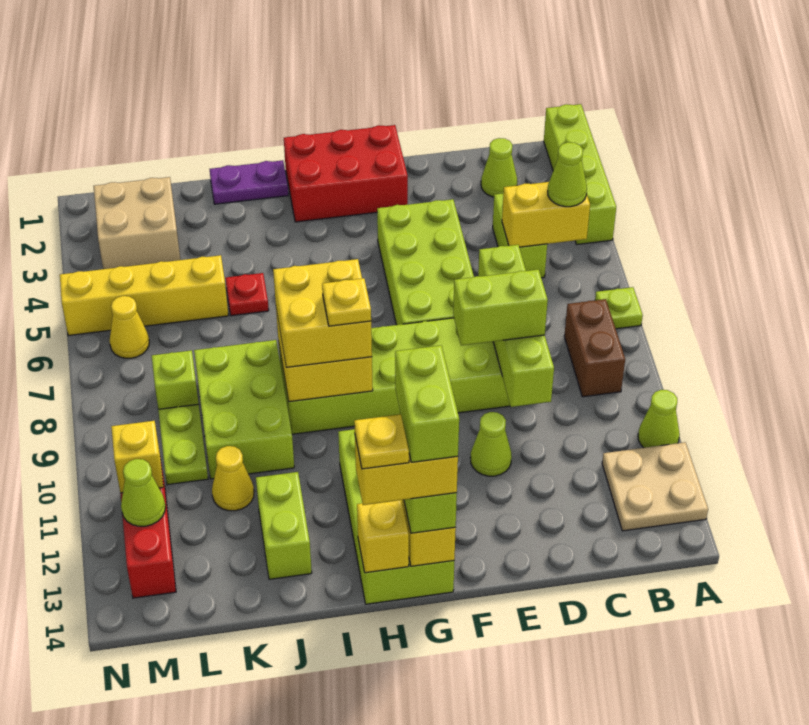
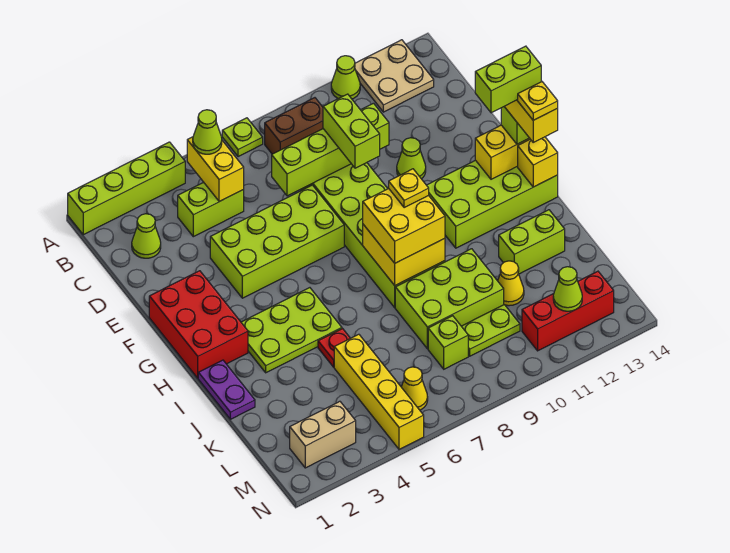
none -> lime 2x3 plate [241,288,342,373]
tan 2x2 brick [94,177,180,269] -> tan 1x2 brick [290,401,356,468]
yellow 1x1 brick [111,421,163,493] -> none

